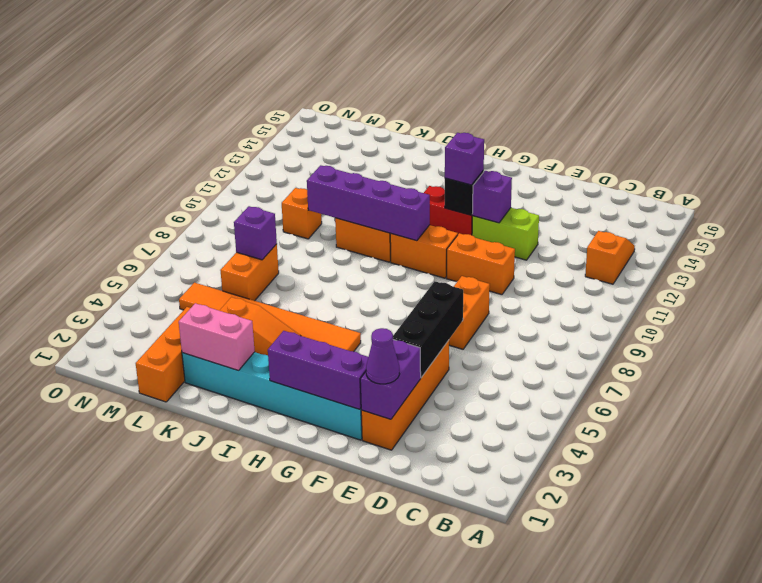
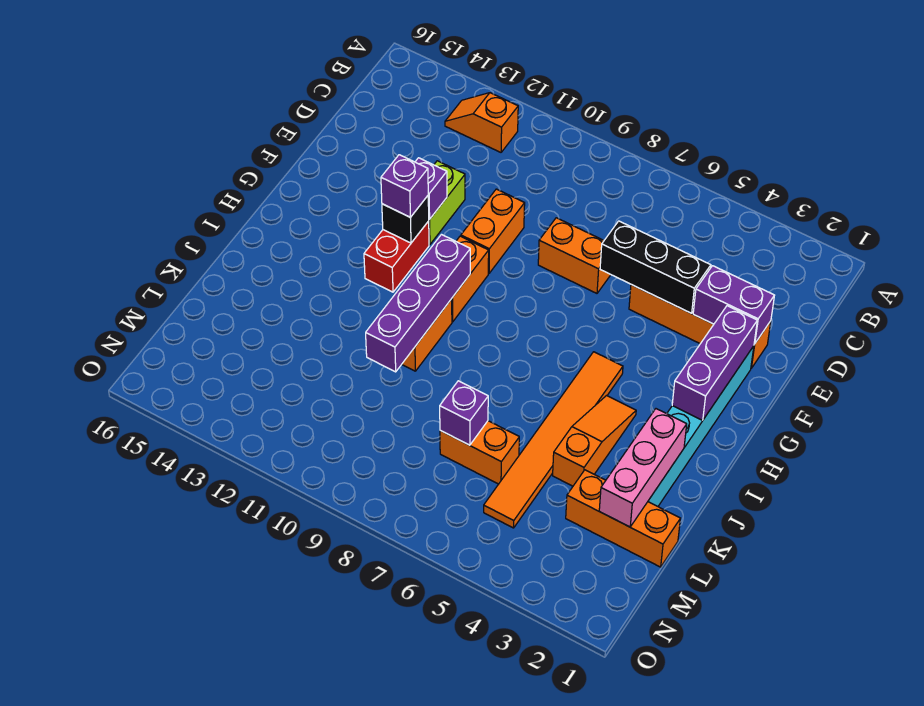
purple 1x1 cone [366,328,399,384] -> none
pink 1x2 brick [179,303,255,370] -> pink 1x3 brick [599,409,687,527]
orange 1x1 brick [282,188,322,239] -> none

